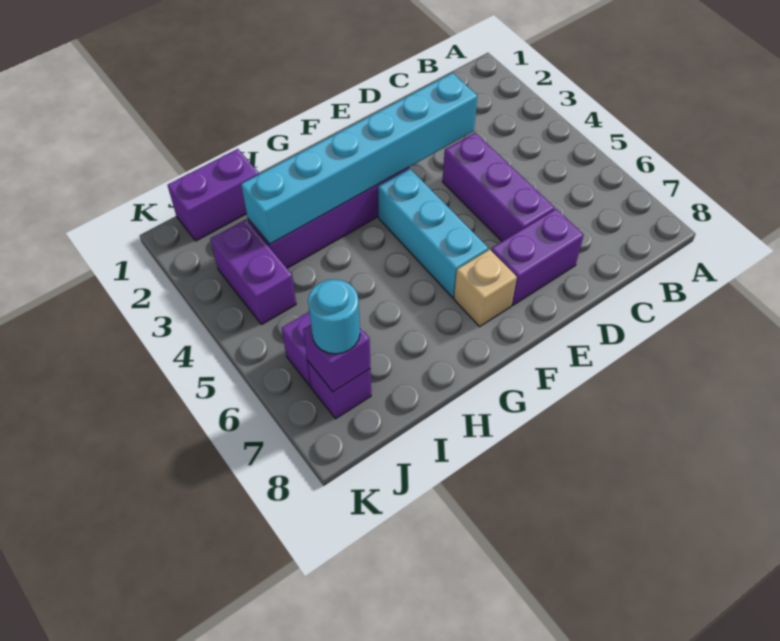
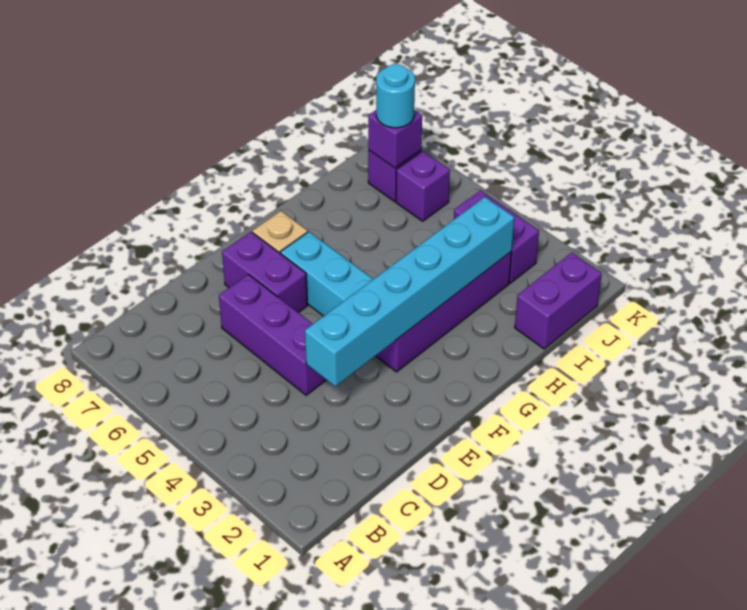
purple 1x2 brick [491,209,584,305] -> purple 1x2 brick turned to [222,232,307,313]

